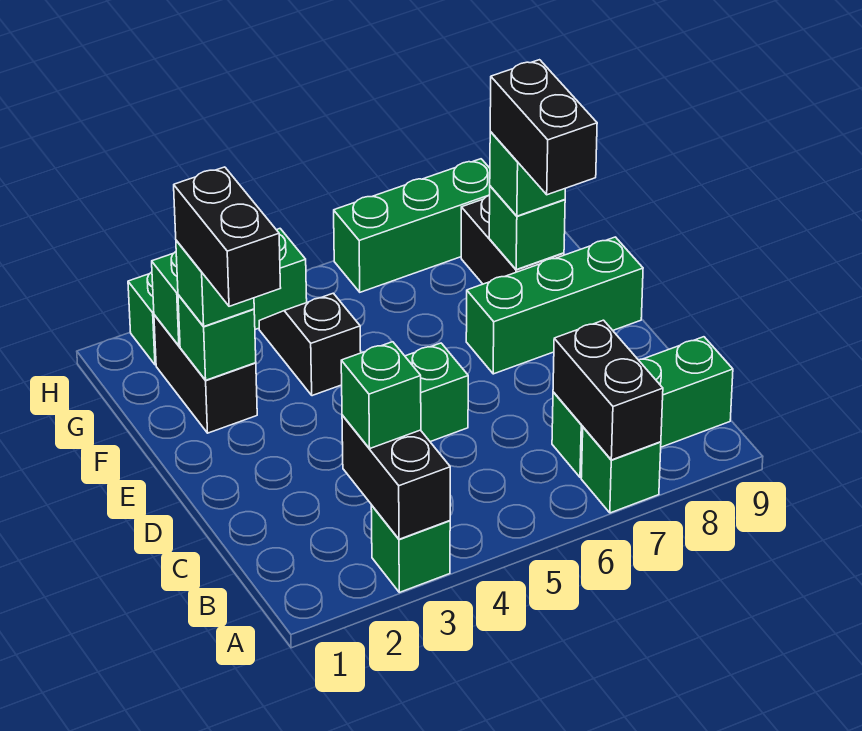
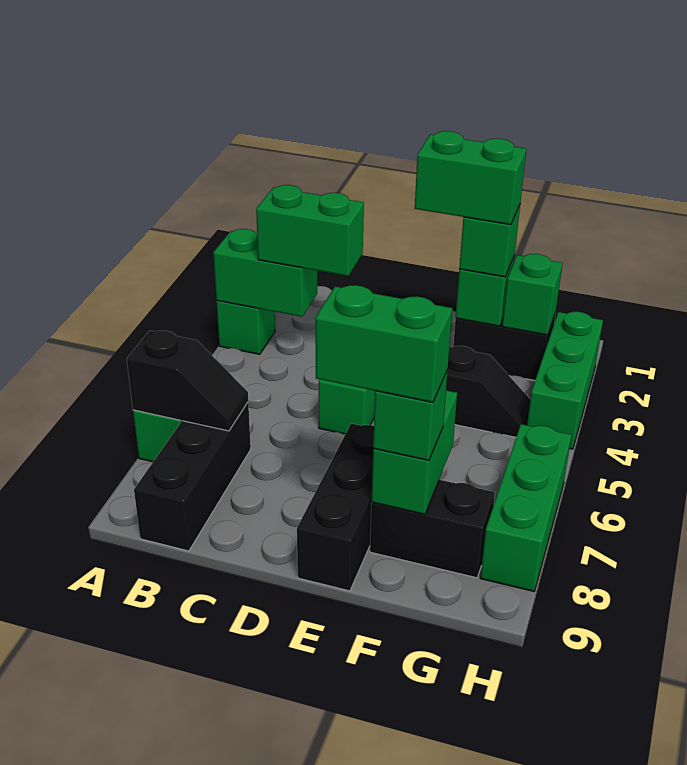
black 1x2 brick [342,415,450,539] -> green 1x2 brick [213,229,317,317]
black 1x2 brick [553,320,663,460] -> black 1x2 slope [127,331,248,431]
green 1x1 brick [341,342,421,448] -> green 1x2 brick [256,185,364,276]
green 1x3 brick [552,337,733,477] -> black 1x3 brick [134,403,251,551]
black 1x2 brick [174,167,281,306] -> green 1x2 brick [415,131,526,225]
green 1x3 brick [466,237,643,374] -> black 1x3 brick [297,423,374,591]
black 1x2 brick [490,60,597,195] -> green 1x2 brick [315,285,452,402]
green 1x1 brick [489,186,565,270] -> green 1x2 brick [372,390,457,514]

